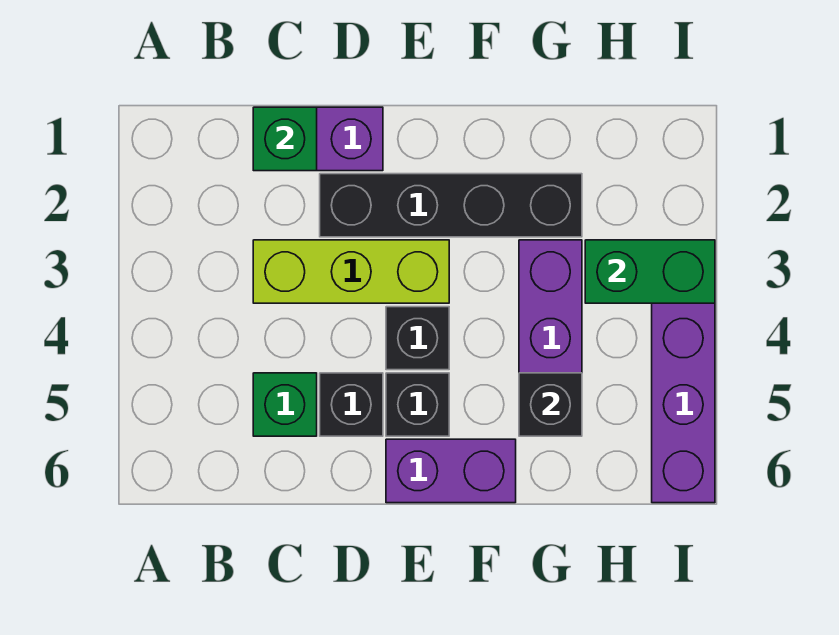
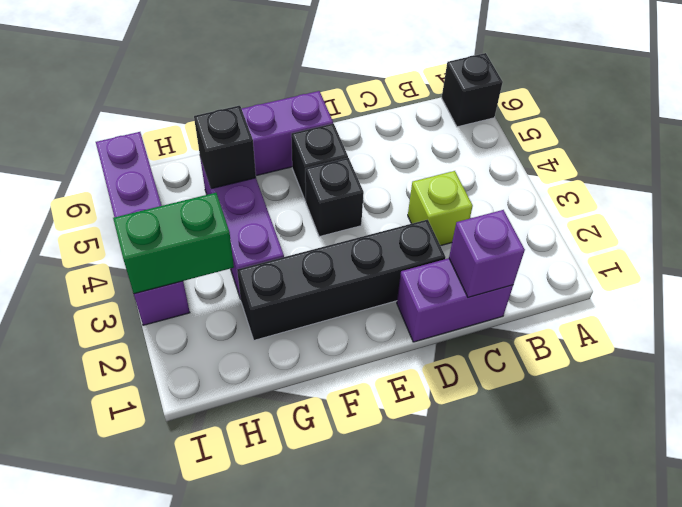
green 1x1 brick [253,107,317,171] -> purple 1x1 brick [449,210,525,297]
lime 1x3 brick [253,240,449,303] -> lime 1x1 brick [408,171,473,246]
green 1x1 brick [253,373,317,436] -> none
black 1x1 brick [320,373,383,436] -> black 1x1 brick moved to [442,53,503,127]

